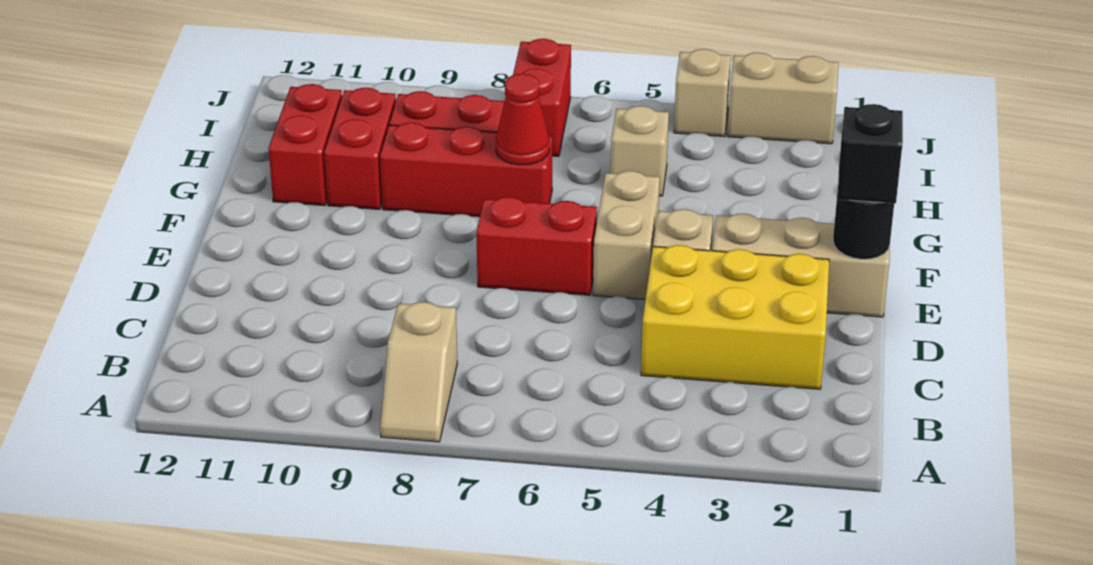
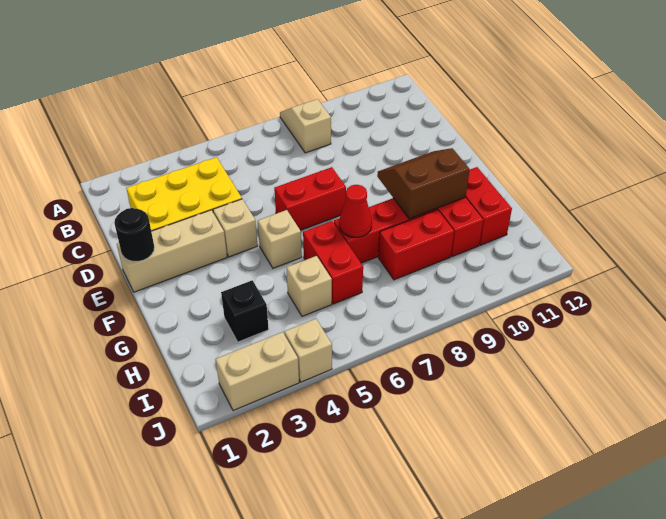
black 1x1 brick [838,104,903,204] -> black 1x1 brick moved to [221,280,269,342]
tan 1x2 brick [593,171,660,299] -> tan 1x1 brick [258,210,302,268]
none -> brown 2x2 slope [377,148,470,219]
red 1x2 brick [513,39,571,156] -> red 1x2 brick moved to [303,221,363,304]

